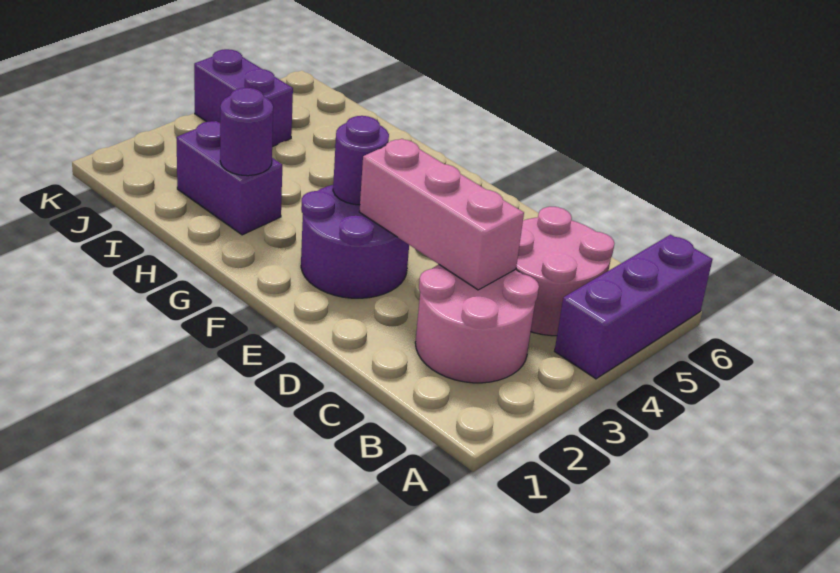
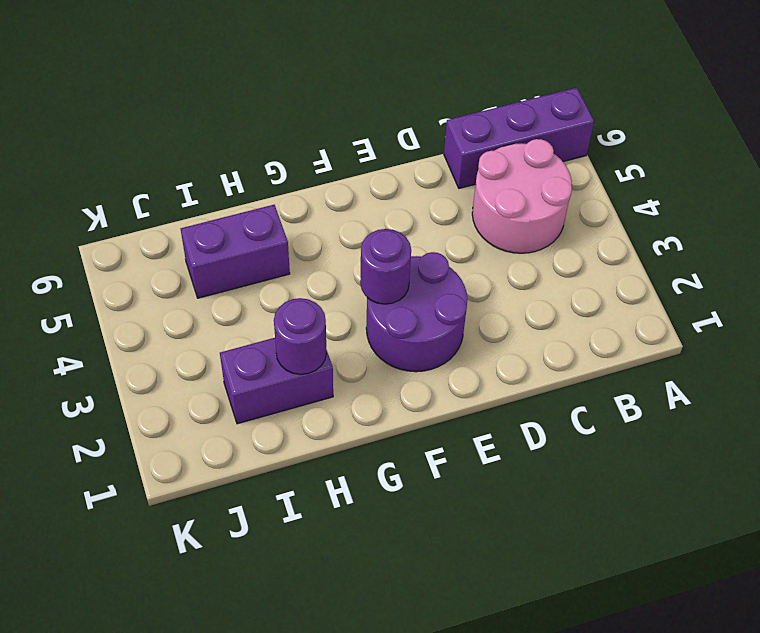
purple 1x3 brick [555,235,713,379] -> purple 1x3 brick turned to [444,88,594,188]
pink 2x2 round brick [415,265,539,383] -> none
pink 1x3 brick [359,139,524,290] -> none
purple 1x2 brick [194,49,293,147] -> purple 1x2 brick moved to [181,205,290,298]

